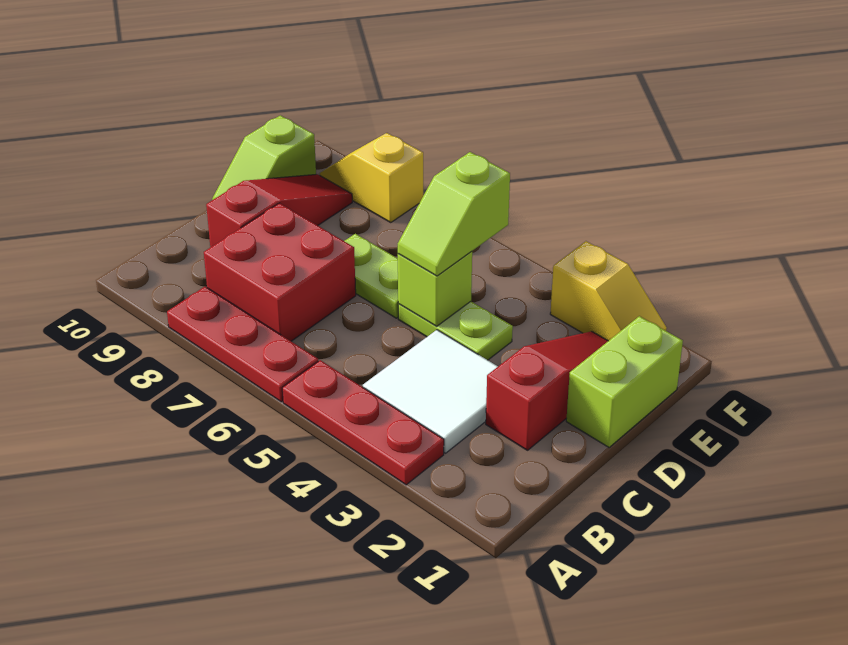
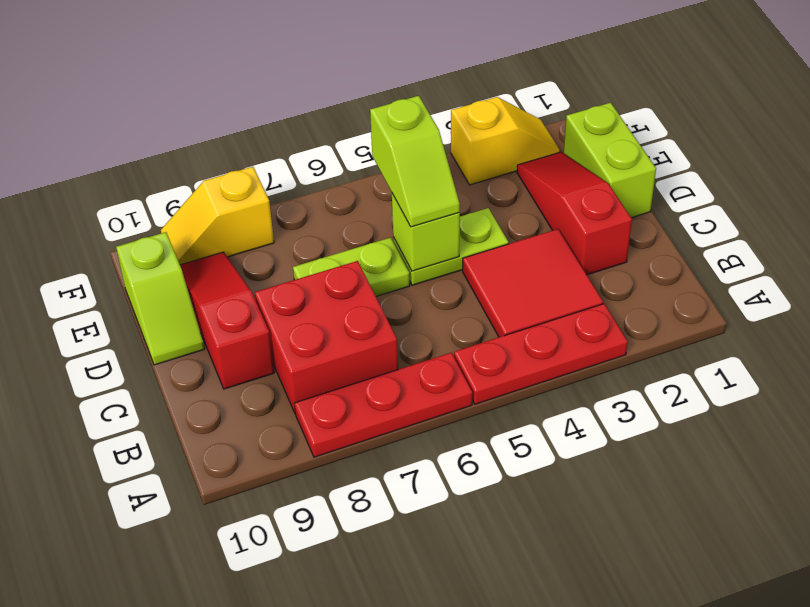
white 2x2 tile [363,330,498,453] -> red 2x2 tile [463,229,603,337]

